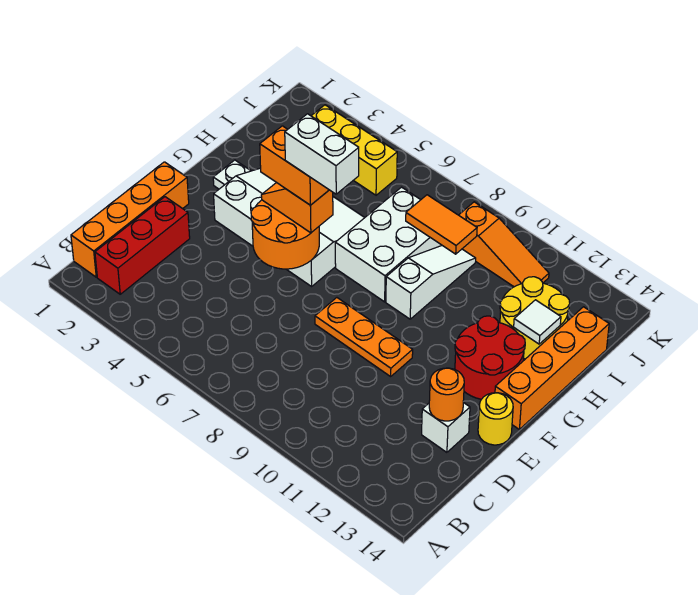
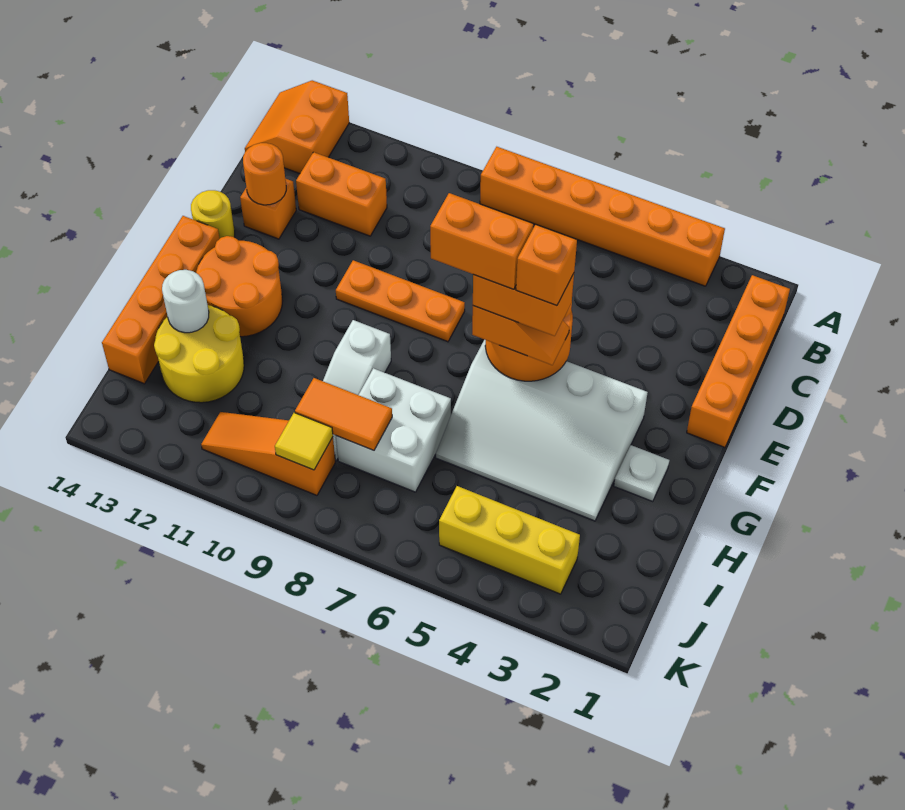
none -> orange 1x6 brick [480,147,725,286]
none -> orange 2x2 slope [245,80,349,174]
red 1x3 brick [95,197,190,294] -> none
none -> orange 1x2 brick [296,152,387,236]
white 1x1 brick [422,402,470,452] -> orange 1x1 brick [240,179,296,239]
none -> orange 1x1 brick [516,225,577,306]
white 1x2 brick [285,114,359,194] -> orange 1x2 brick [430,193,533,289]
red 2x2 round brick [455,316,525,399] -> orange 2x2 round brick [196,236,282,337]
white 2x3 brick [335,187,442,302] -> white 2x2 brick [336,368,451,492]
white 1x1 tile [514,300,561,344] -> white 1x1 round brick [162,270,209,333]
none -> yellow 1x1 tile [275,413,333,470]

